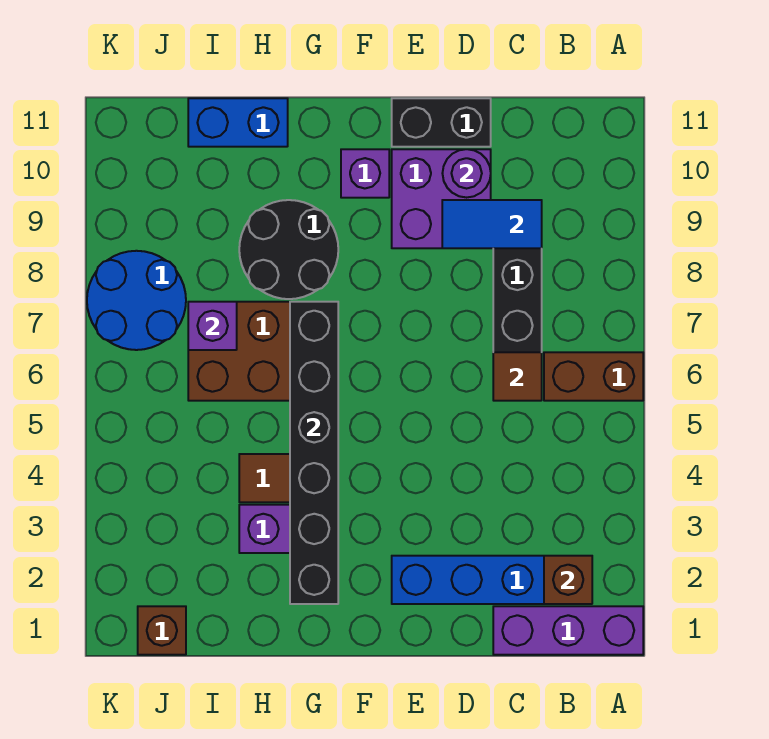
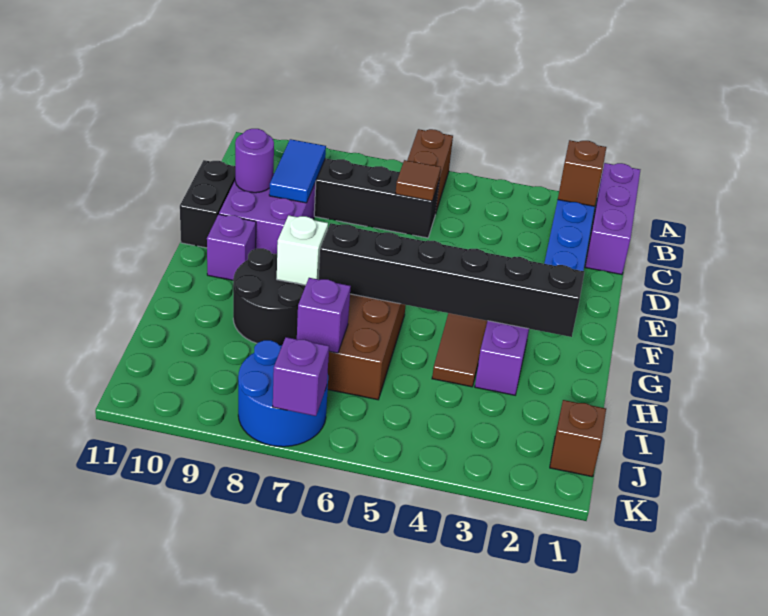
none -> white 1x1 brick [277,215,328,285]
blue 1x2 brick [188,98,288,147] -> none
none -> purple 1x1 brick [273,337,329,416]

